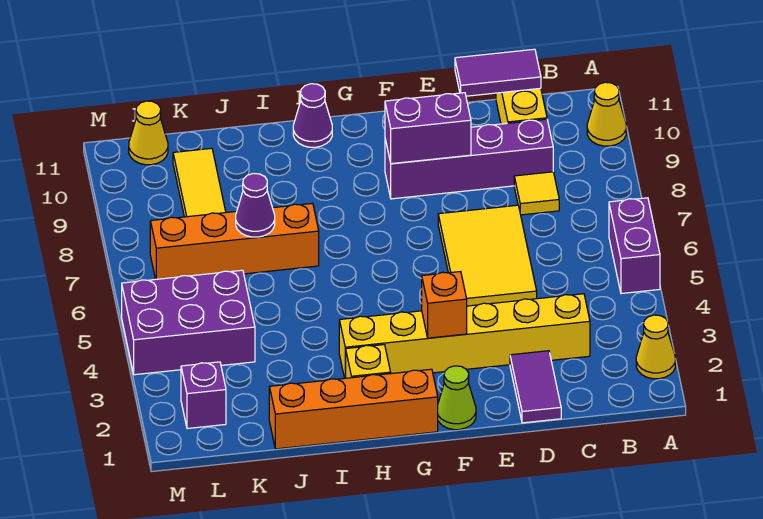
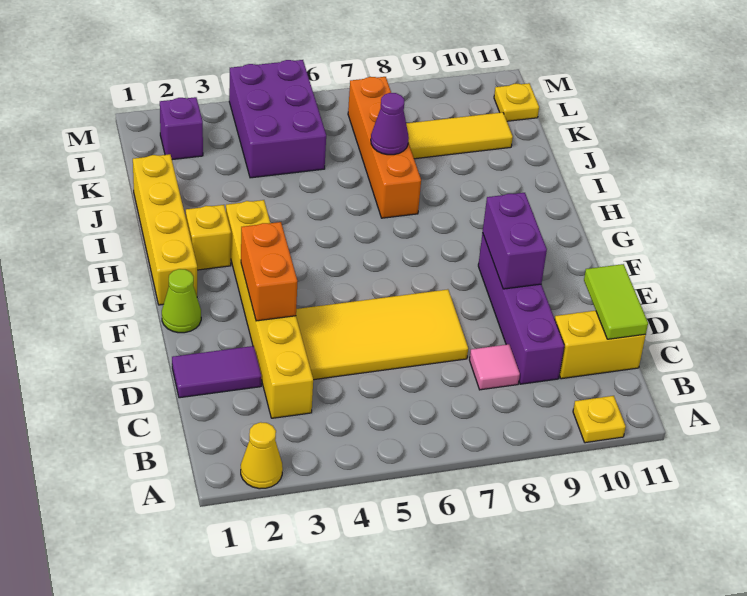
purple 1x2 brick [609,198,660,294] -> none
yellow 1x1 cone [587,82,626,146] -> yellow 1x1 plate [573,396,626,443]
yellow 1x1 tile [514,172,559,215] -> pink 1x1 tile [470,344,520,390]
purple 1x2 tile [455,49,541,96] -> lime 1x2 tile [584,264,648,339]
yellow 2x3 tile [438,205,537,306] -> yellow 2x4 tile [296,289,468,380]
orange 1x1 brick [422,272,467,338] -> orange 1x2 brick [241,222,297,321]
orange 1x4 brick [269,369,438,449] -> yellow 1x4 brick [133,154,197,305]
purple 1x1 cone [293,84,332,147] -> none
yellow 1x1 cone [129,101,168,165] -> yellow 1x1 plate [494,83,539,121]

